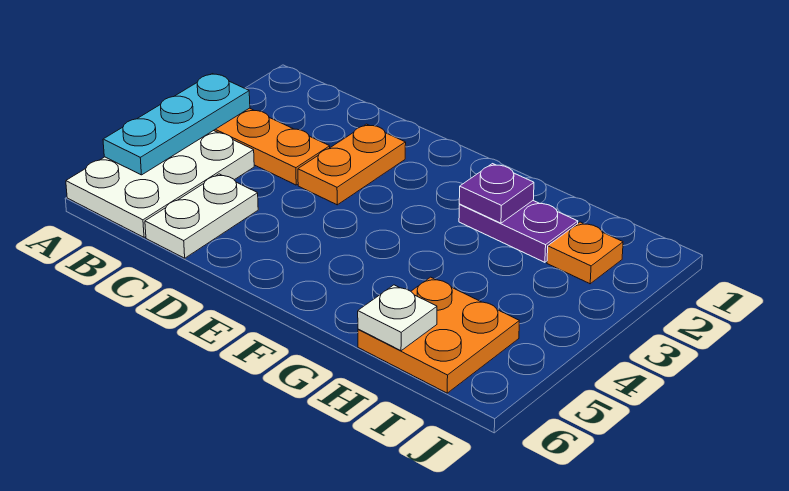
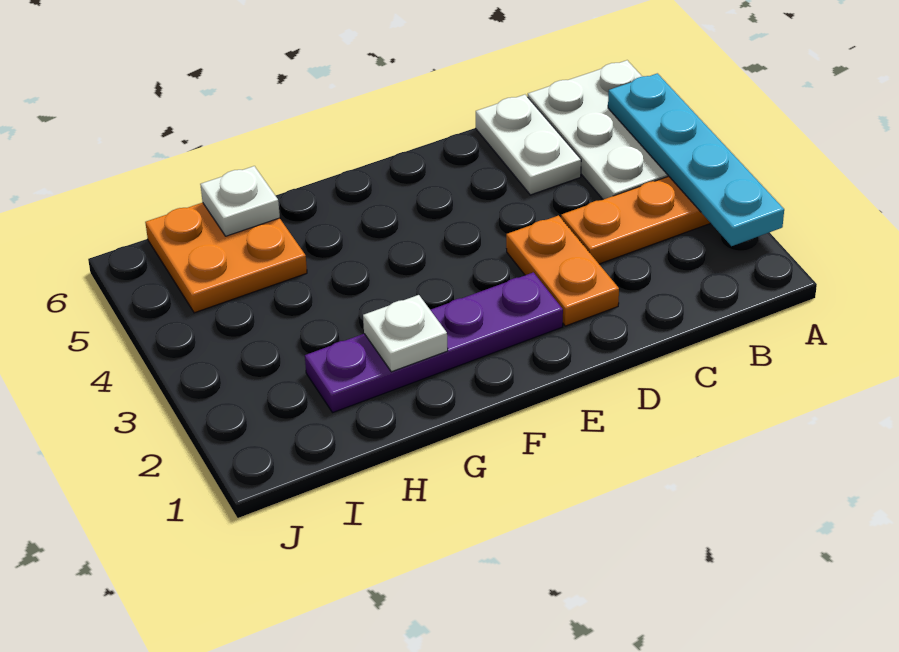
cyan 1x3 plate [103,74,250,175] -> cyan 1x4 plate [608,73,784,246]
purple 1x2 plate [459,201,578,262] -> purple 1x4 plate [305,272,563,413]
purple 1x1 plate [459,164,534,223] -> white 1x1 plate [363,295,448,372]
orange 1x1 plate [547,222,623,284] -> none

